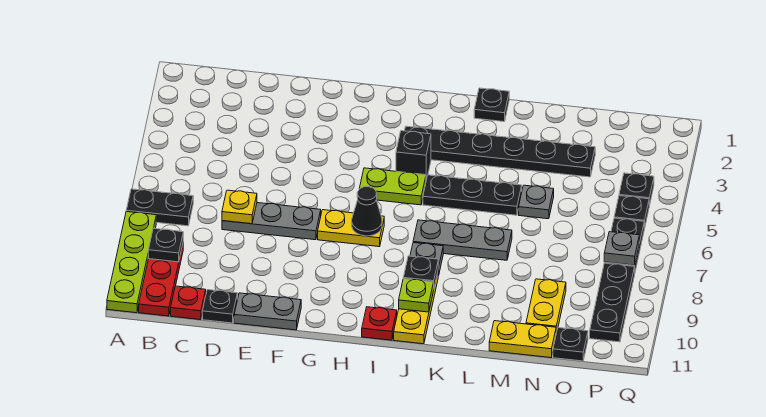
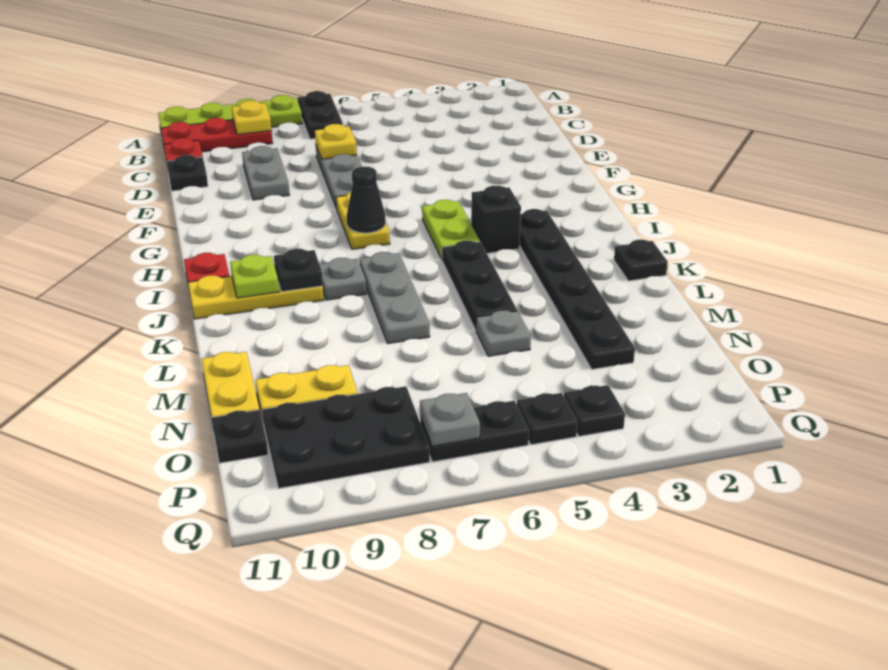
black 1x1 plate [148,228,183,262] -> yellow 1x1 plate [232,101,272,135]
grey 1x2 plate [234,293,301,330] -> grey 1x2 plate moved to [242,146,290,200]
black 1x3 plate [590,263,635,342] -> black 2x3 plate [262,386,430,489]

